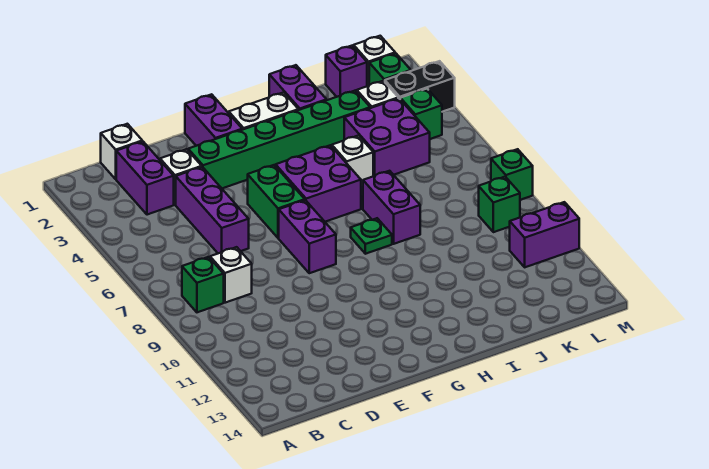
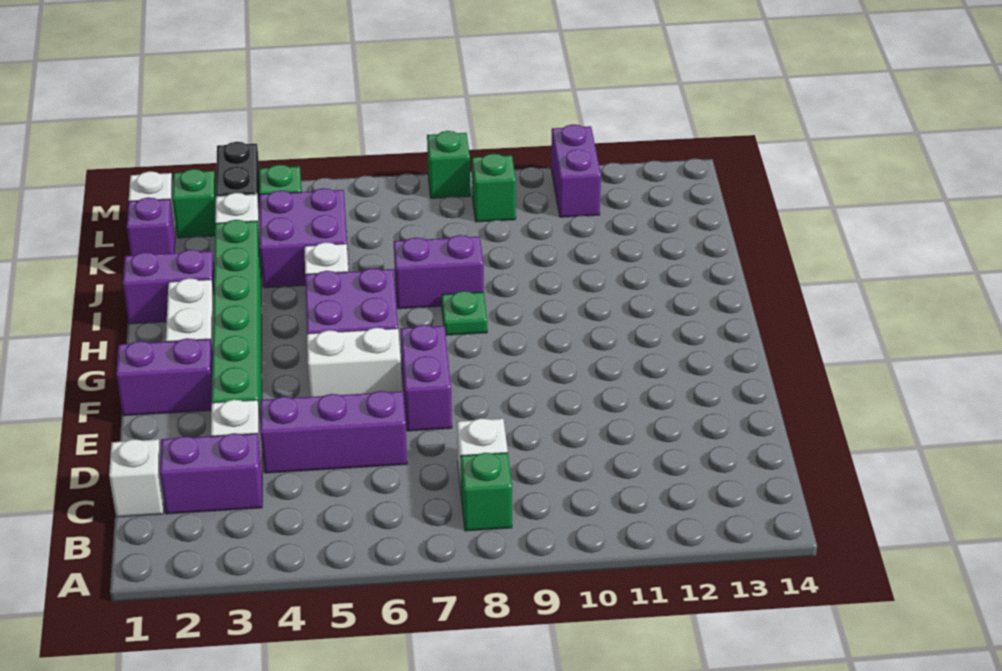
green 1x2 brick [248,165,305,238] -> white 1x2 brick [307,328,402,397]
purple 1x2 brick [279,200,336,273] -> purple 1x2 brick turned to [401,325,452,431]

